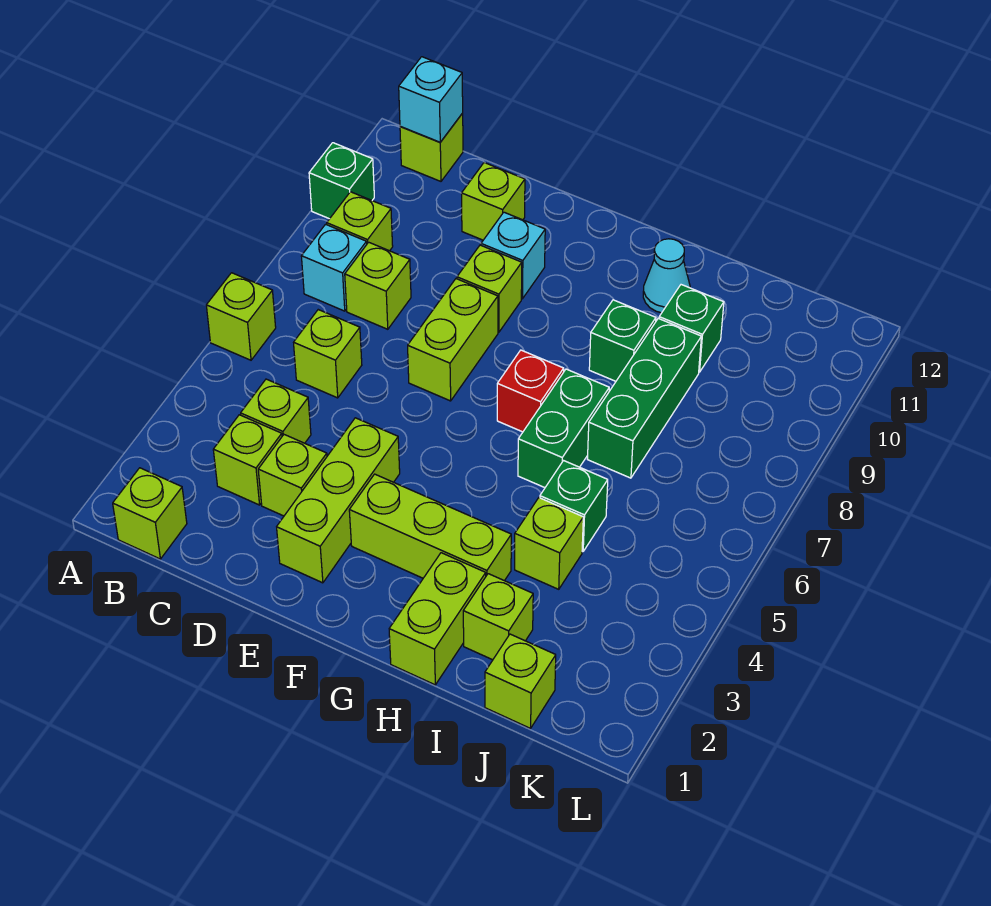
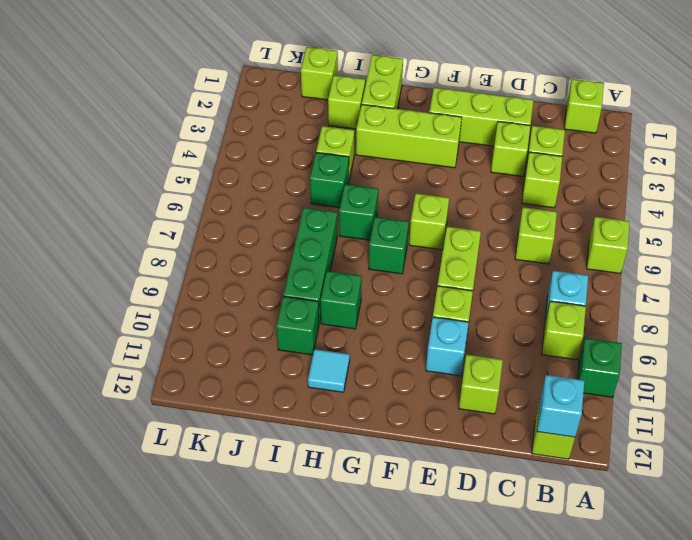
lime 1x1 brick [345,242,411,329] -> lime 1x1 brick moved to [409,193,449,250]
lime 1x3 brick [277,418,400,583] -> lime 1x3 brick turned to [429,88,533,146]
red 1x1 brick [497,350,564,432] -> green 1x1 brick [369,217,409,274]
green 1x2 brick [518,369,609,488] -> green 1x1 brick [339,184,378,240]
cyan 1x1 cone [643,239,690,313] -> cyan 1x1 tile [308,349,350,392]

